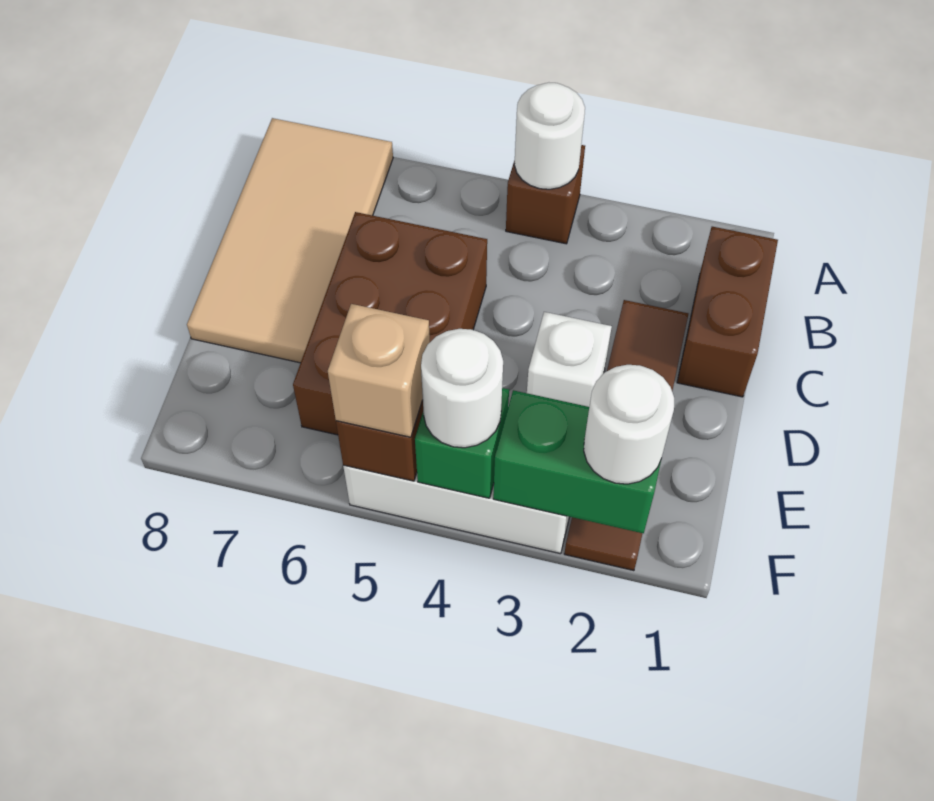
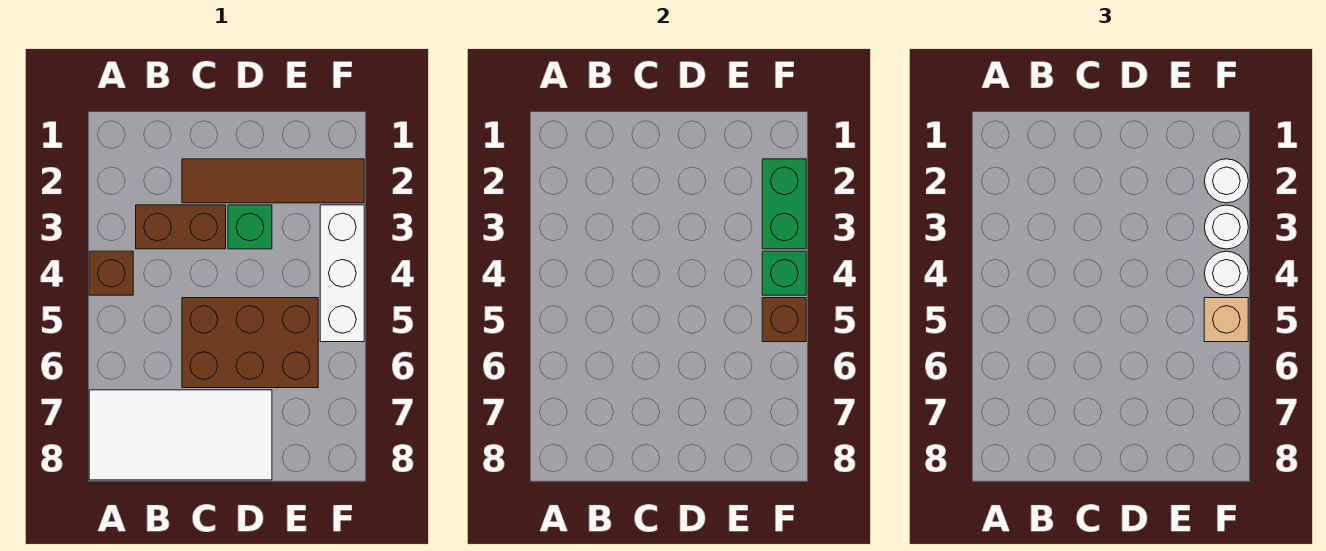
white 1x1 round brick [514,83,585,189] -> white 1x1 round brick moved to [1205,205,1248,249]
tan 2x4 tile [187,118,393,363] -> white 2x4 tile [89,390,272,480]
brown 1x2 brick [677,227,778,397] -> brown 1x2 brick moved to [136,205,226,249]
white 1x1 brick [527,312,612,407] -> green 1x1 brick [228,205,272,249]

